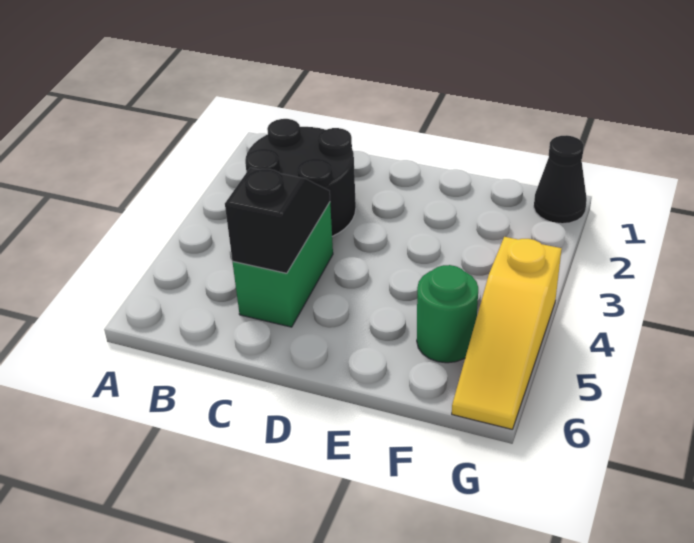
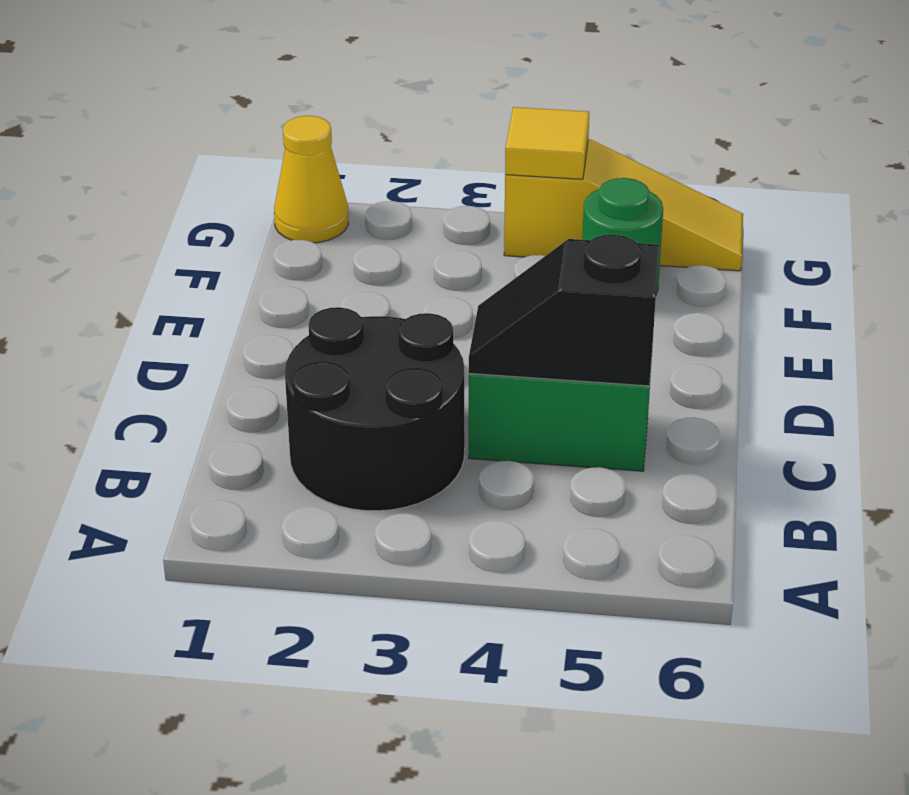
black 1x1 cone [534,135,587,224] -> yellow 1x1 cone [274,116,348,243]
none -> yellow 1x1 tile [505,107,589,179]

